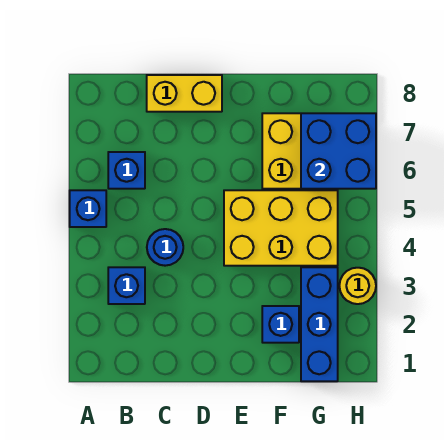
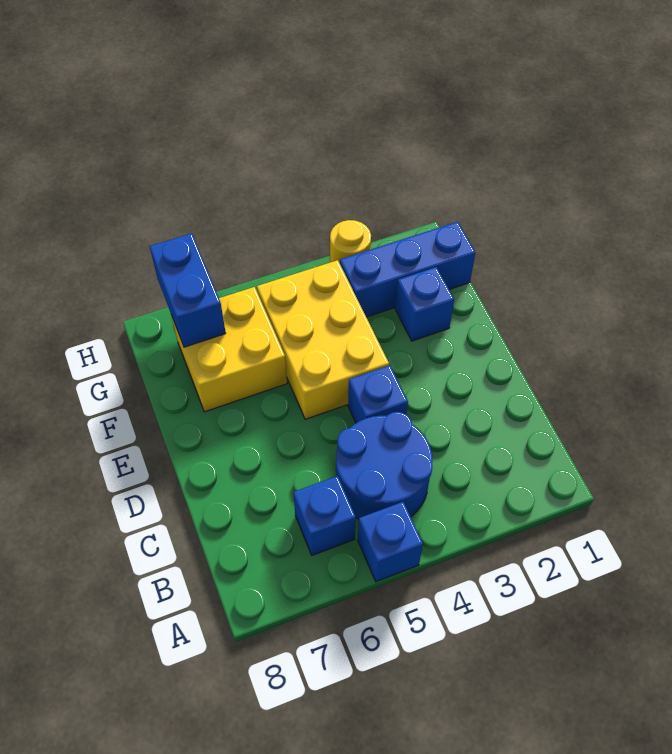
blue 1x1 brick [108,267,145,304] -> blue 1x1 brick moved to [348,365,408,423]
blue 1x1 round brick [147,229,183,266] -> blue 2x2 round brick [336,412,432,519]
yellow 1x2 brick [147,75,222,112] -> none
blue 2x2 brick [301,113,376,189] -> blue 1x2 brick [150,233,226,347]

